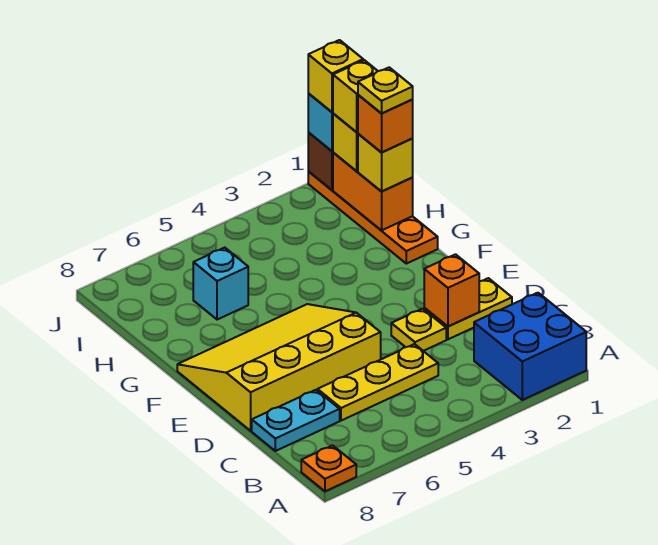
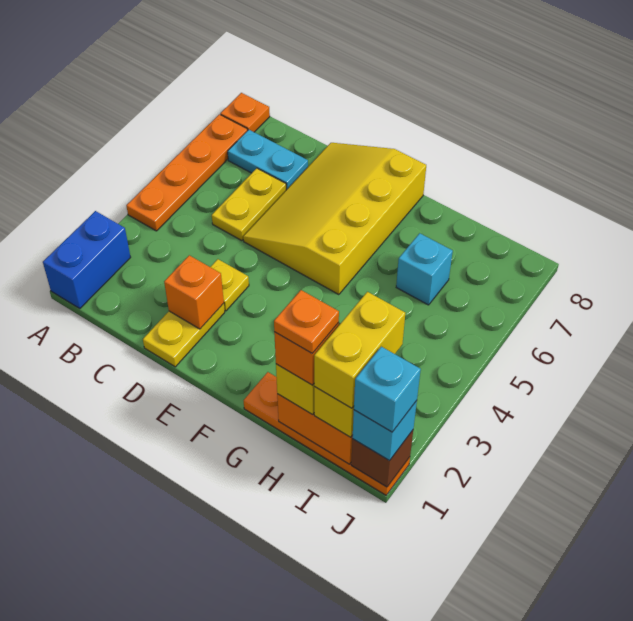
blue 2x2 brick [474,293,586,400] -> blue 1x2 brick [43,211,131,309]
none -> orange 1x4 plate [126,114,248,231]
yellow 1x3 plate [318,344,438,421] -> yellow 1x2 plate [212,168,286,241]
cyan 1x2 plate [252,390,340,451] -> cyan 1x2 plate turned to [228,130,308,190]
yellow 3x4 slope [177,304,381,431] -> yellow 3x4 slope turned to [243,143,426,295]
yellow 1x1 plate [358,67,413,114] -> orange 1x1 plate [274,290,339,353]
yellow 1x1 brick [333,60,377,132] -> yellow 1x2 brick [314,292,405,408]
yellow 1x1 brick [308,40,363,112] -> cyan 1x1 brick [354,347,421,432]

